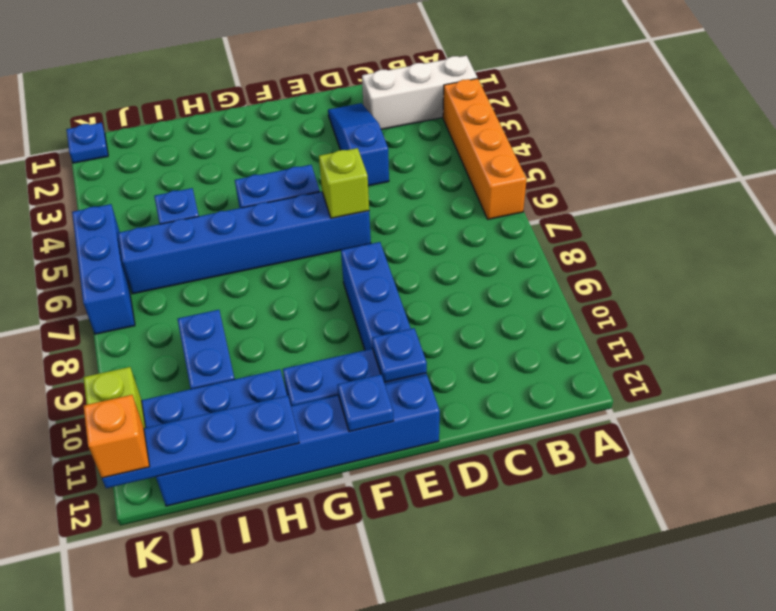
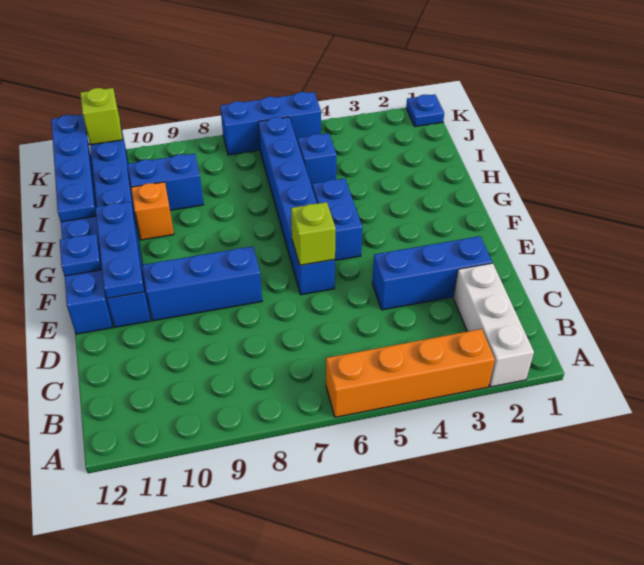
blue 1x3 slope [328,103,389,186] -> blue 1x3 brick [372,236,492,310]
blue 1x1 plate [372,328,427,383] -> blue 1x3 plate [95,202,144,298]
orange 1x1 brick [84,395,150,478] -> orange 1x1 brick moved to [131,182,174,240]

